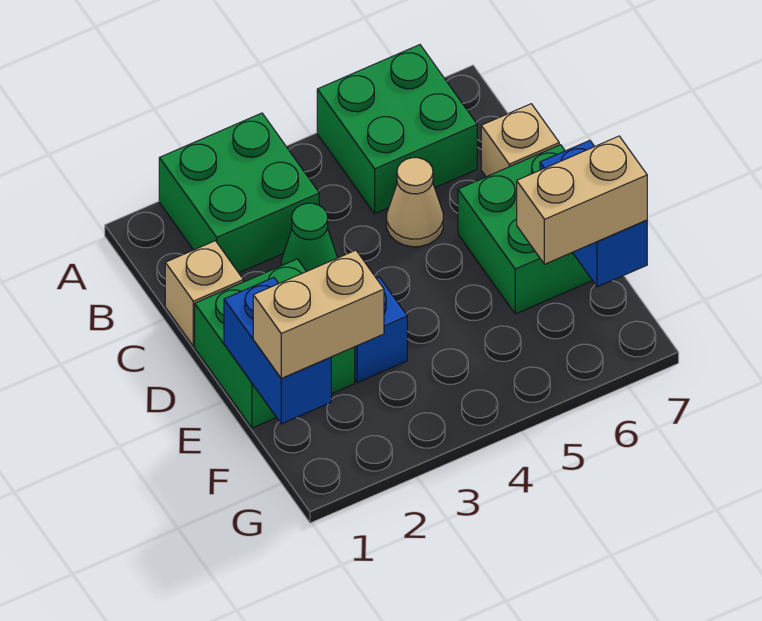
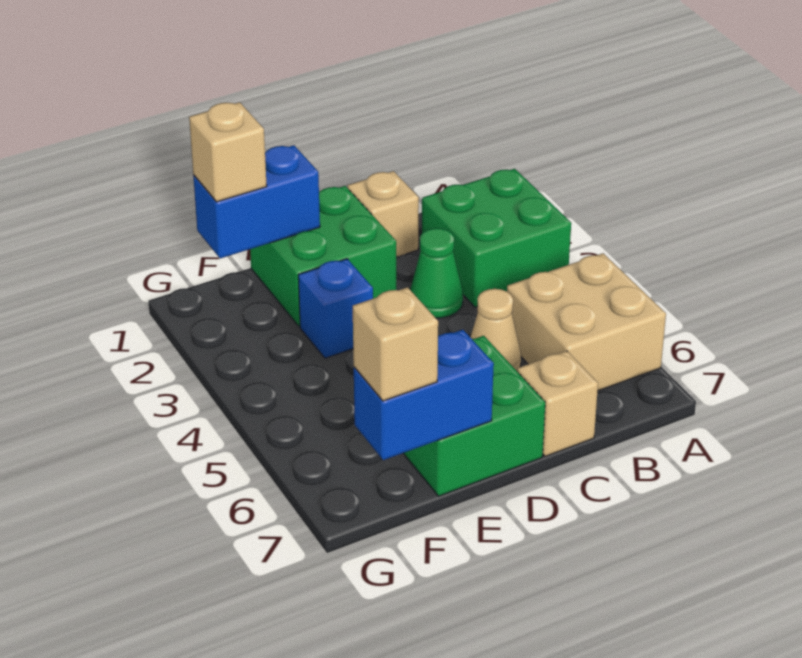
green 2x2 brick [317,45,477,214] -> tan 2x2 brick [507,253,666,391]
tan 1x2 brick [253,250,384,379] -> tan 1x1 brick [189,102,267,202]
tan 1x2 brick [517,136,647,264] -> tan 1x1 brick [353,287,438,401]

